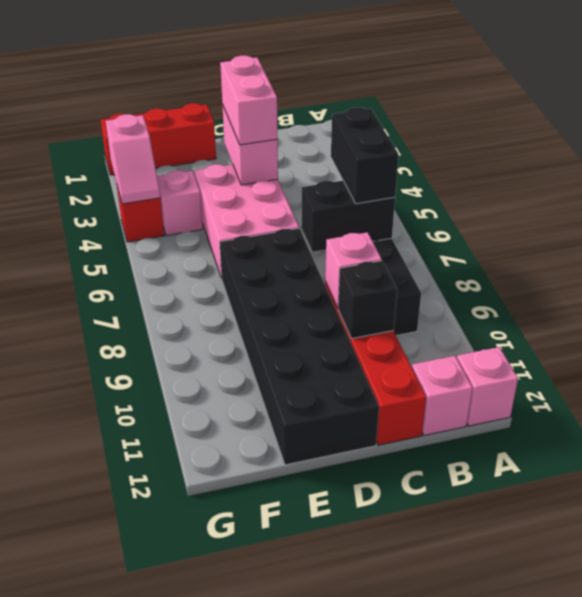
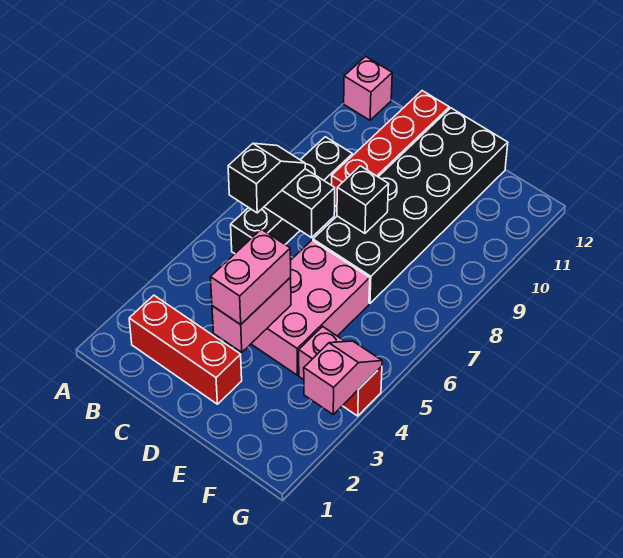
black 1x2 brick [331,107,399,204] -> black 1x2 slope [228,143,305,213]
pink 1x1 brick [412,356,473,436] -> none
pink 1x1 brick [325,232,382,308] -> none
black 1x1 brick [338,261,397,339] -> black 1x1 brick moved to [337,166,389,233]
red 1x3 brick [101,103,216,175] -> red 1x3 brick moved to [129,295,242,404]

